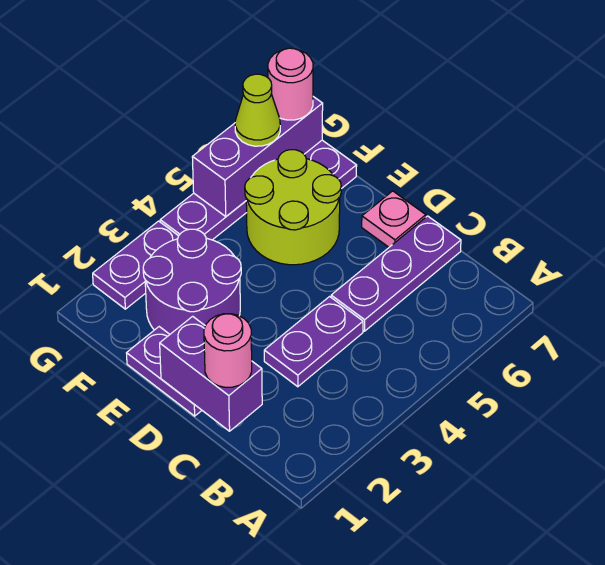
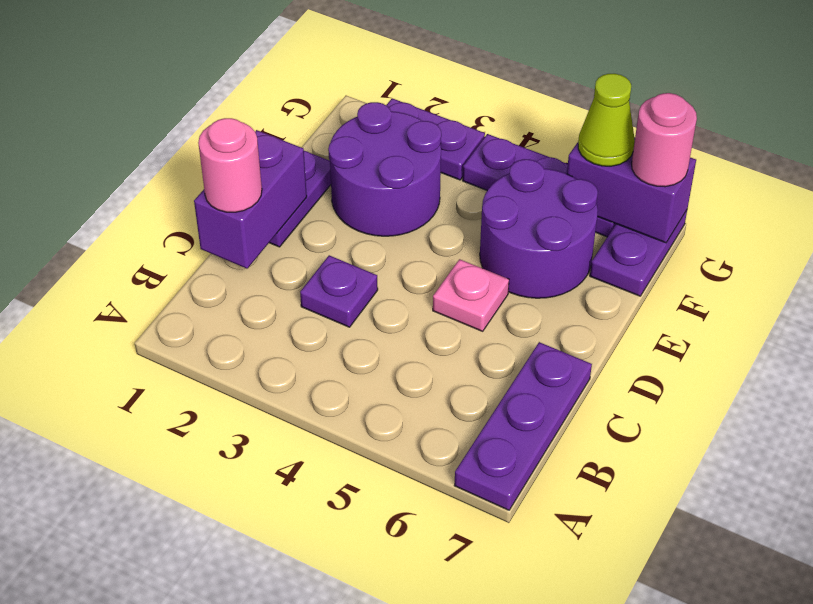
purple 1x2 plate [264,297,363,387] -> purple 1x1 plate [300,255,378,327]
purple 1x3 plate [331,216,461,331] -> purple 1x3 plate turned to [454,342,592,510]
pink 1x1 plate [362,191,426,247] -> pink 1x1 plate moved to [433,259,509,331]
lime 2x2 round brick [245,150,341,265] -> purple 2x2 round brick [480,159,598,298]
purple 1x3 brick [192,97,323,216] -> purple 1x2 brick [567,137,696,243]

